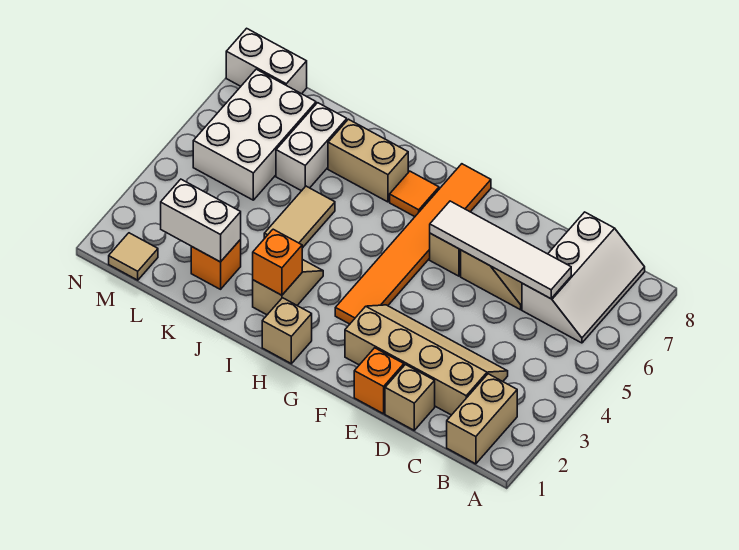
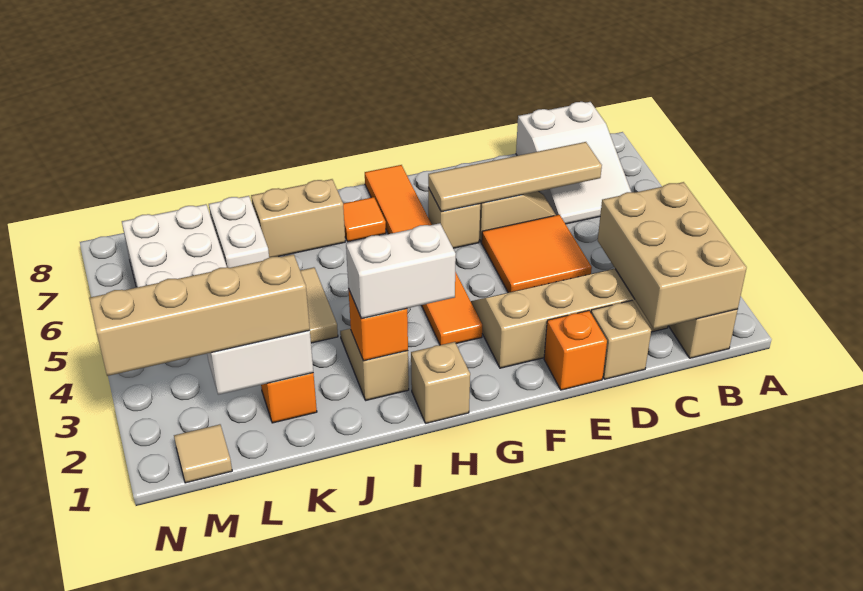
none -> tan 2x3 brick [598,182,747,329]
white 2x3 slope [522,212,645,343] -> white 2x3 slope turned to [516,102,631,224]
white 1x4 tile [430,201,571,299] -> tan 1x4 tile [428,142,602,212]
none -> orange 2x2 tile [482,215,592,293]
none -> tan 1x4 brick [89,254,310,376]
white 1x2 brick [226,28,307,94] -> white 1x2 brick moved to [346,223,456,319]

